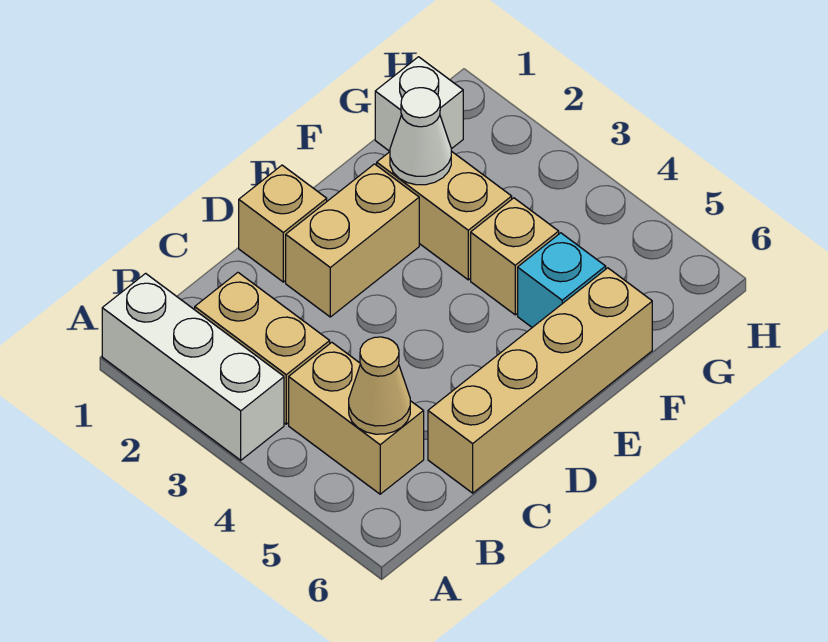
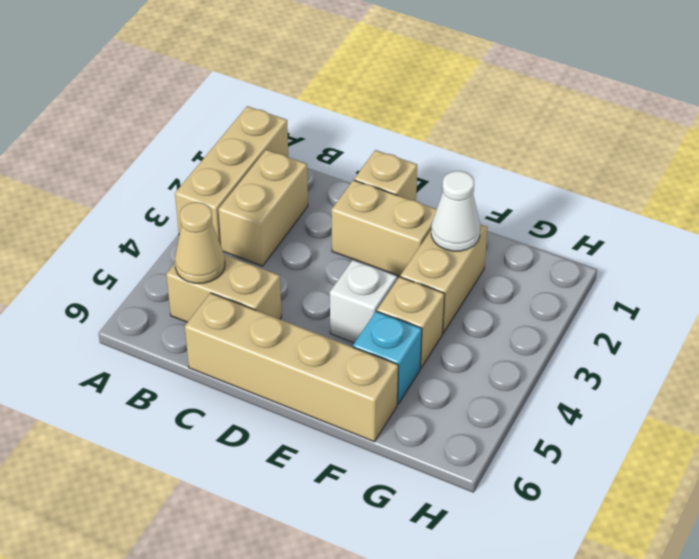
white 1x3 brick [102,273,284,460] -> tan 1x3 brick [175,106,288,245]
tan 1x2 brick [289,342,424,494] -> tan 1x2 brick turned to [166,255,282,322]
white 1x1 brick [375,57,463,151] -> white 1x1 brick moved to [330,260,397,343]

